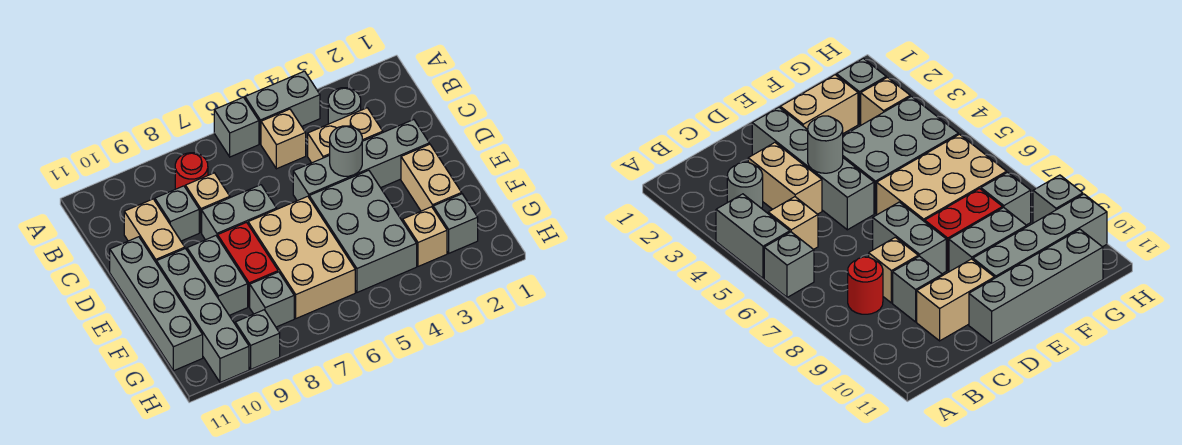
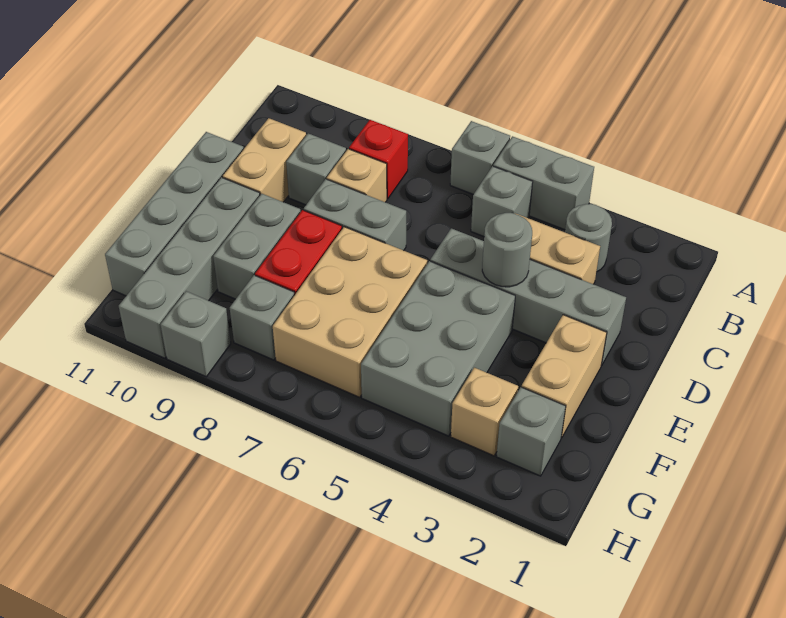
tan 1x1 brick [261,109,306,169] -> grey 1x1 brick [471,166,533,237]
red 1x1 round brick [175,153,208,189] -> red 1x1 brick [349,120,408,199]

